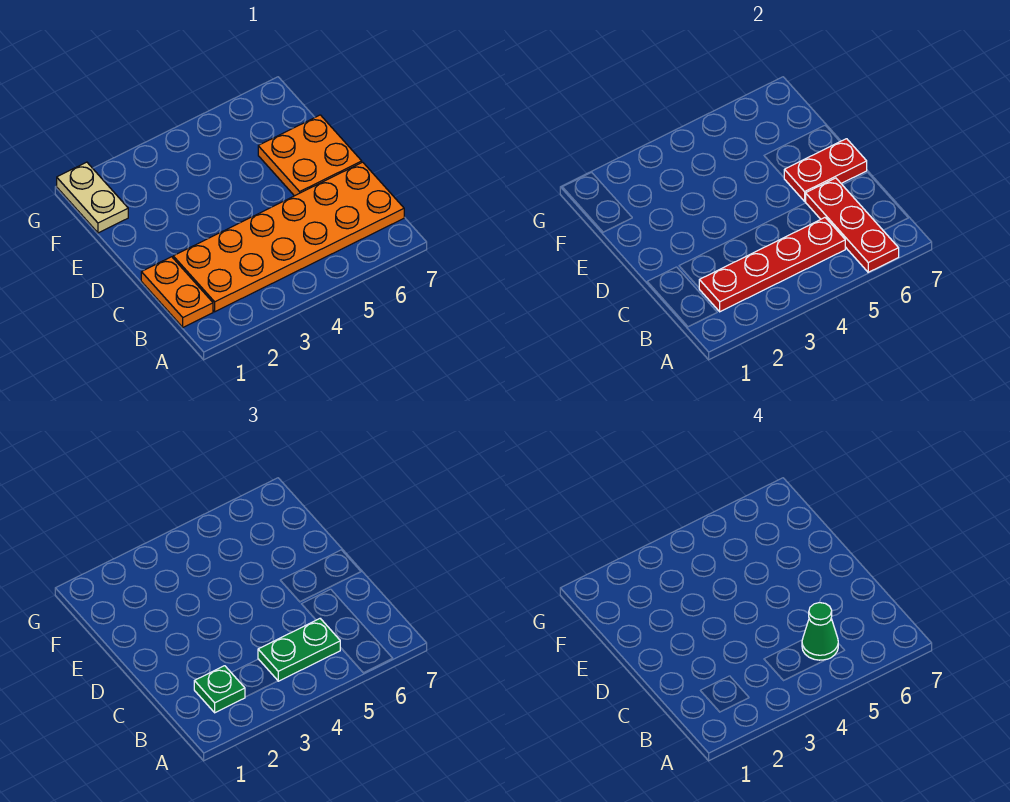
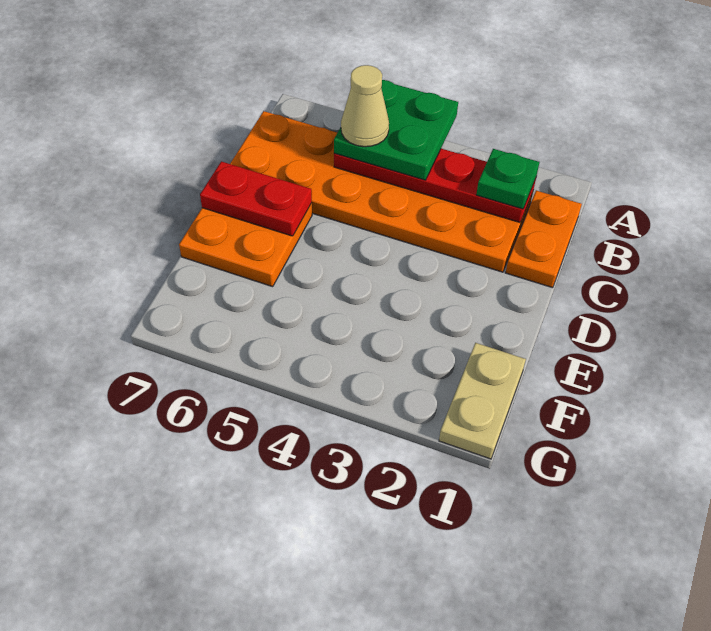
red 1x3 plate [806,178,899,272] -> none
green 1x2 plate [258,619,340,681] -> green 2x2 plate [334,80,458,180]
green 1x1 cone [802,603,838,660] -> tan 1x1 cone [341,65,389,147]

